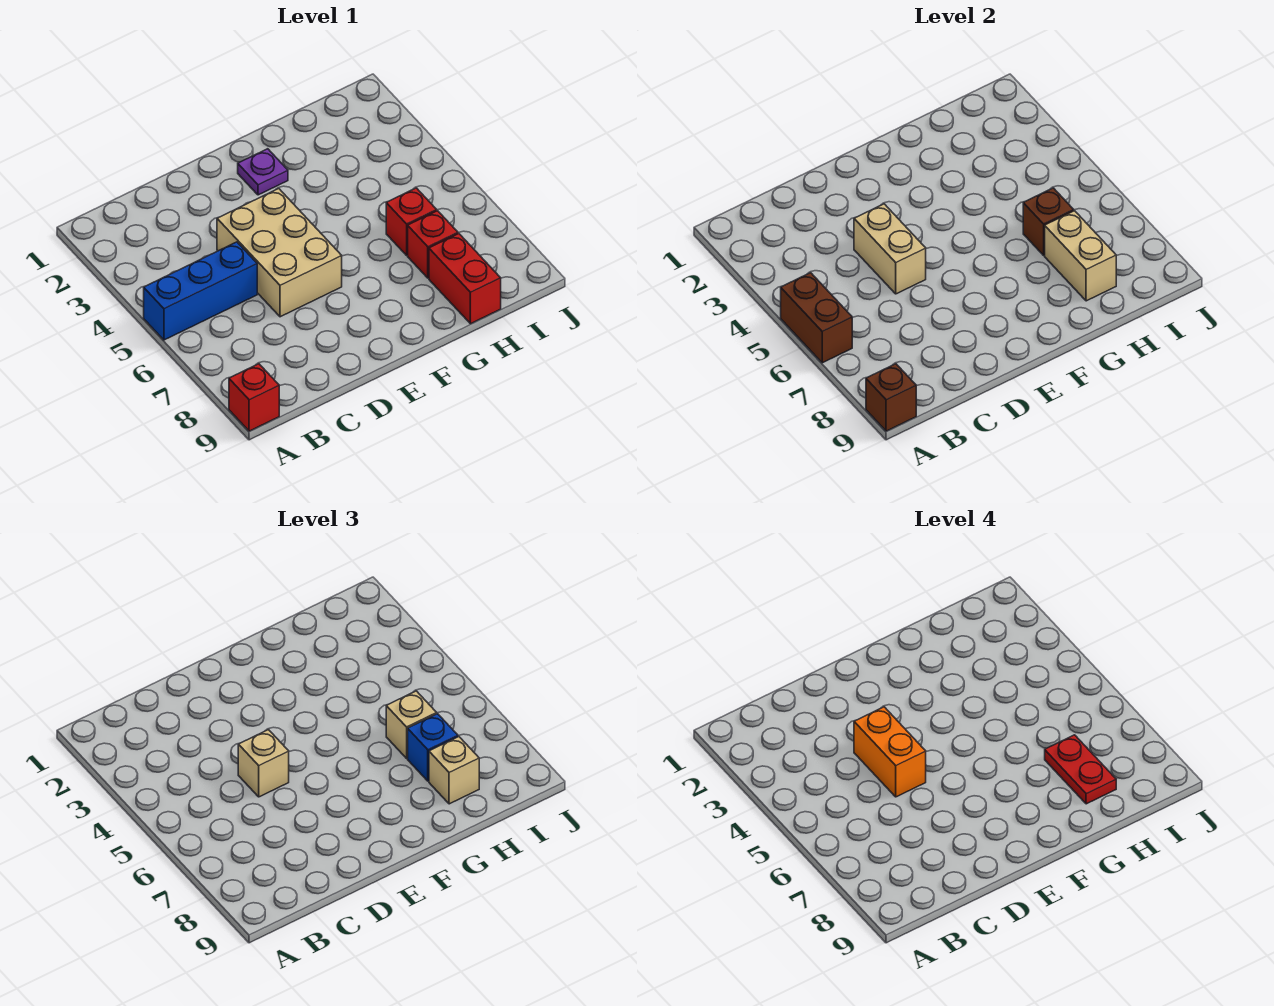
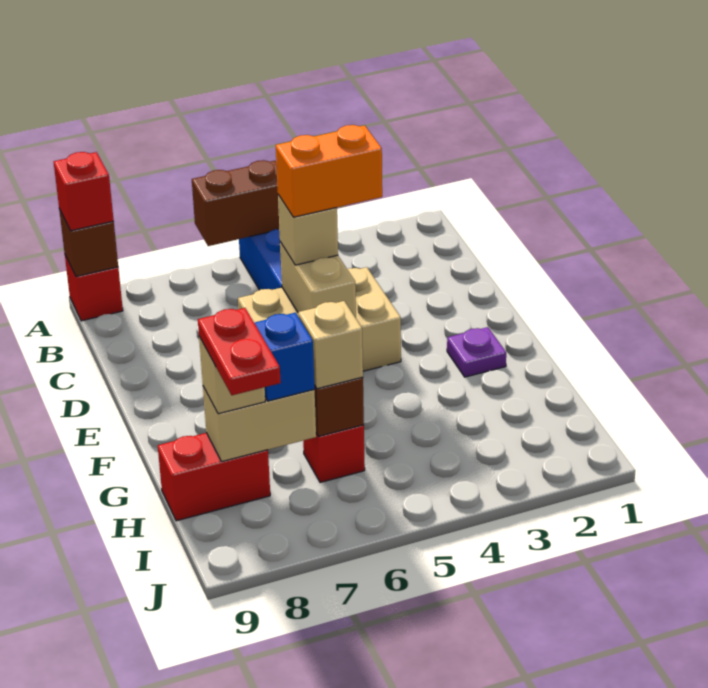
tan 1x2 brick [854,204,926,294] -> tan 1x2 brick turned to [280,242,356,318]
red 1x1 brick [408,211,458,278] -> red 1x1 brick moved to [54,152,114,231]
red 1x2 plate [1045,735,1116,804] -> red 1x2 plate turned to [198,308,281,395]

